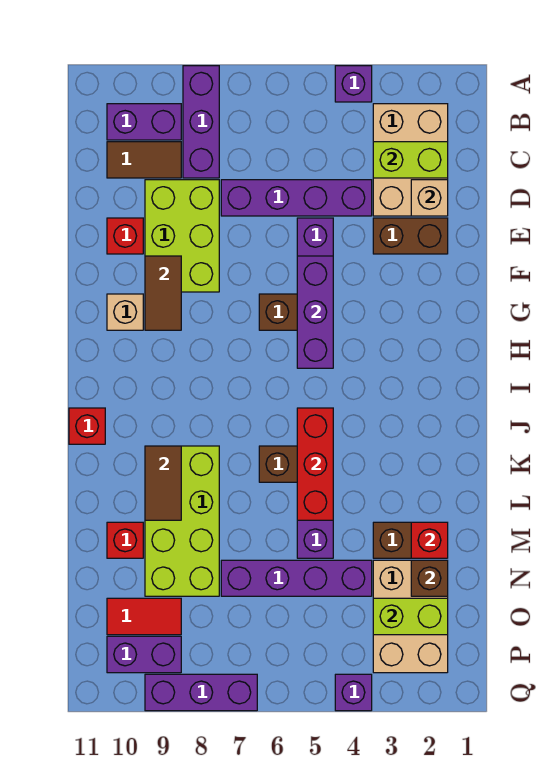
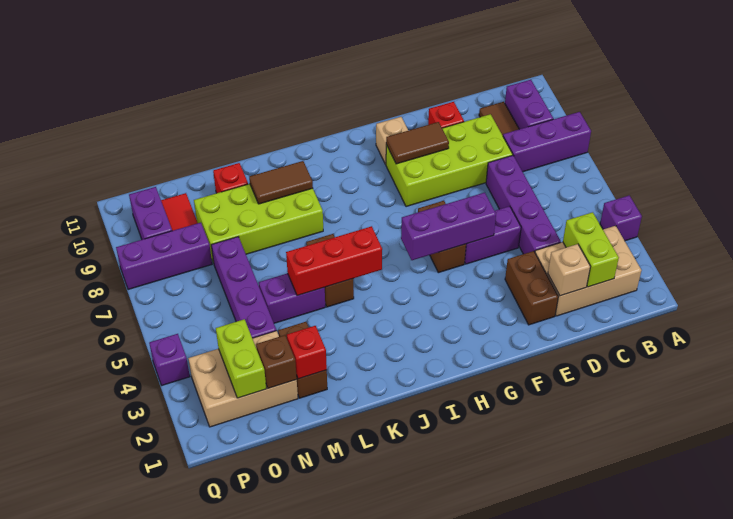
lime 2x3 brick [145,180,219,292] -> lime 2x4 brick [386,114,513,207]
red 1x1 brick [69,408,105,444] -> none
purple 1x3 brick [145,674,257,711] -> purple 1x3 brick turned to [116,223,212,290]

